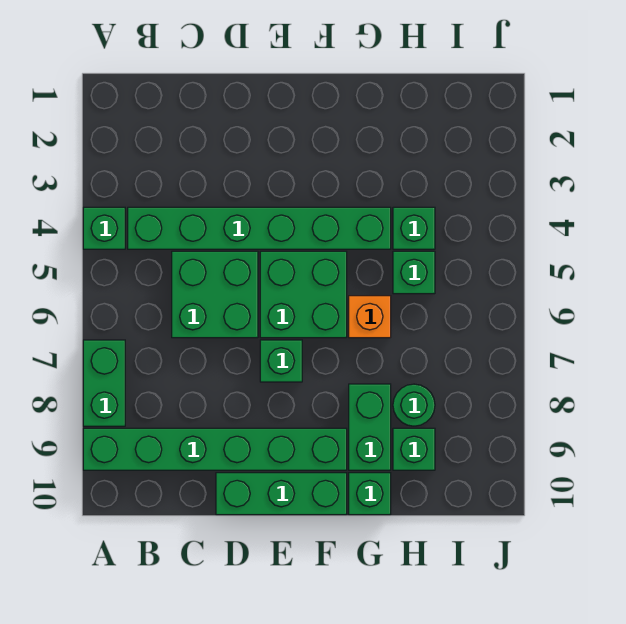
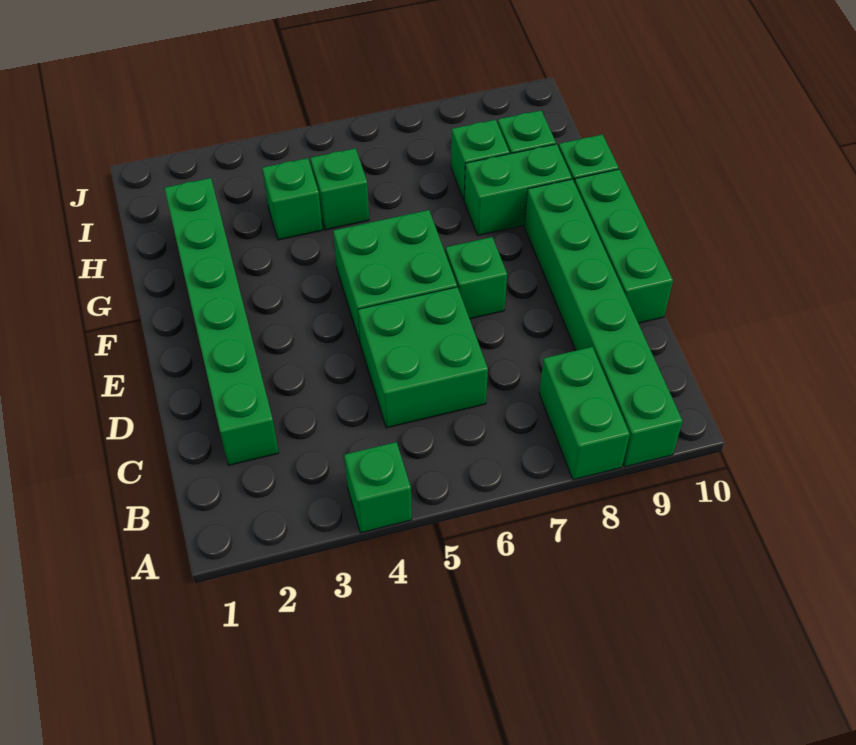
green 1x2 brick [83,340,125,426] -> green 1x2 brick turned to [539,347,630,480]
green 1x6 brick [128,207,391,249] -> green 1x6 brick moved to [164,178,279,465]
orange 1x1 brick [349,296,391,338] -> none
green 1x1 round brick [393,384,435,426] -> green 1x1 brick [451,120,510,200]

